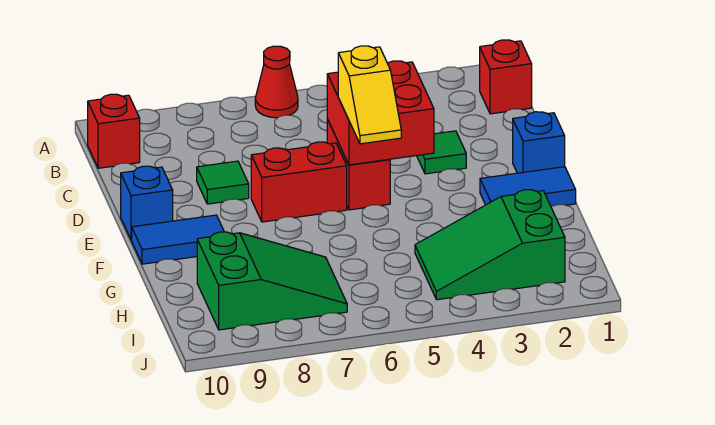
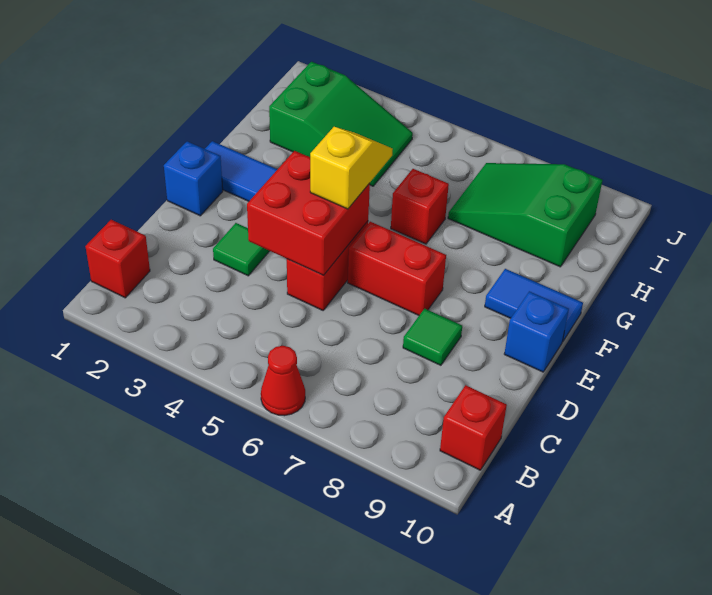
none -> red 1x1 brick [391,169,449,244]

